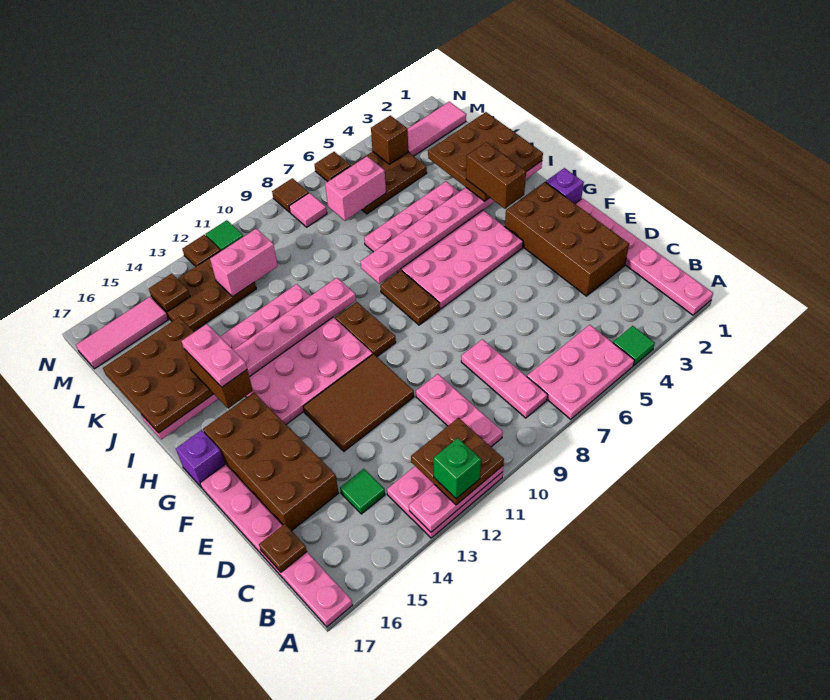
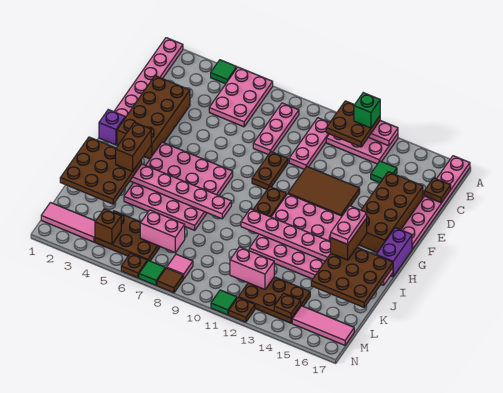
pink 2x3 plate [527,325,634,419] -> pink 2x3 plate turned to [209,67,273,127]
brown 1x2 plate [380,271,440,325] -> brown 1x2 plate moved to [252,152,288,189]
purple 1x1 brick [176,430,225,488] -> purple 1x2 brick [376,228,412,277]
none -> green 1x1 tile [139,261,165,285]

